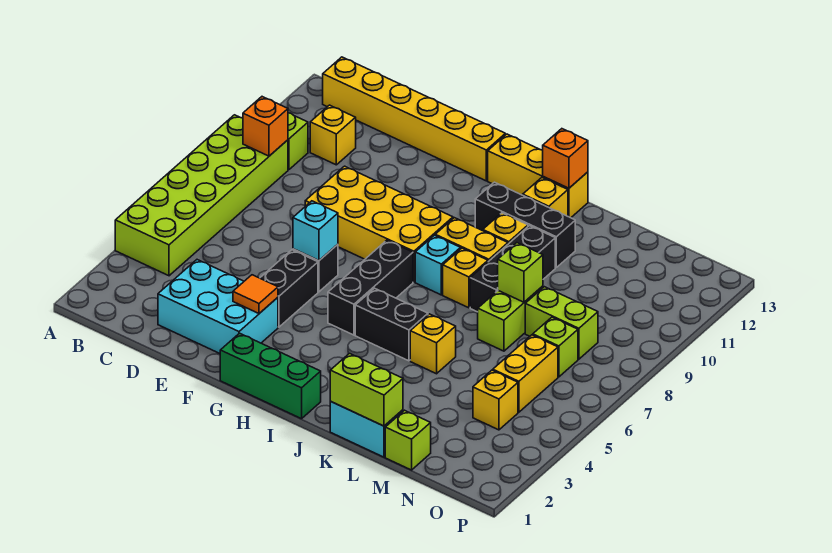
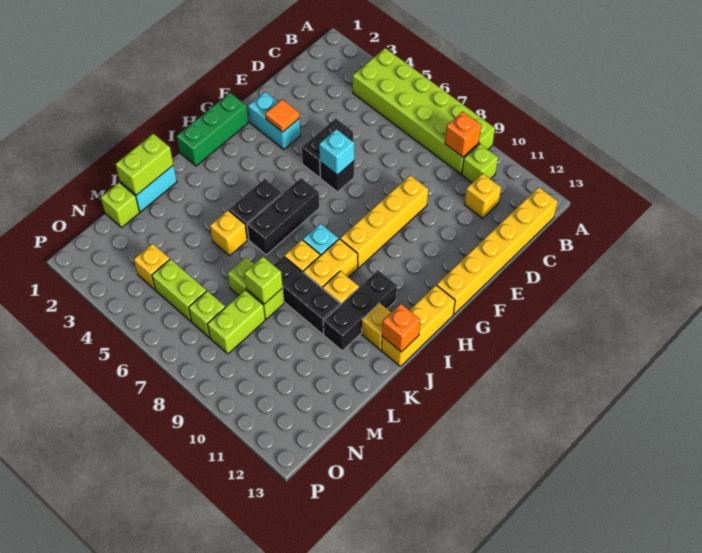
cyan 2x3 brick [158,260,278,354] -> cyan 1x2 brick [248,92,300,149]
yellow 2x4 brick [305,166,453,282] -> yellow 1x4 brick [340,175,428,268]
black 1x2 brick [260,250,318,327] -> black 1x2 brick turned to [302,118,353,178]
black 1x3 brick [328,240,413,335] -> black 1x3 brick turned to [247,178,319,255]
yellow 1x2 brick [493,335,558,412] -> lime 1x2 brick [152,259,206,321]

